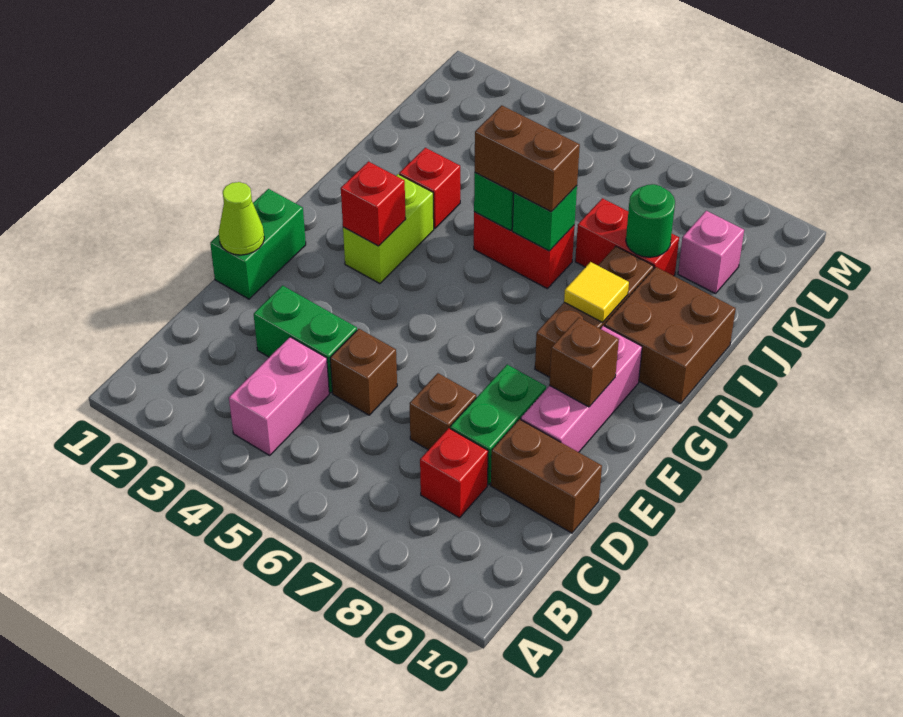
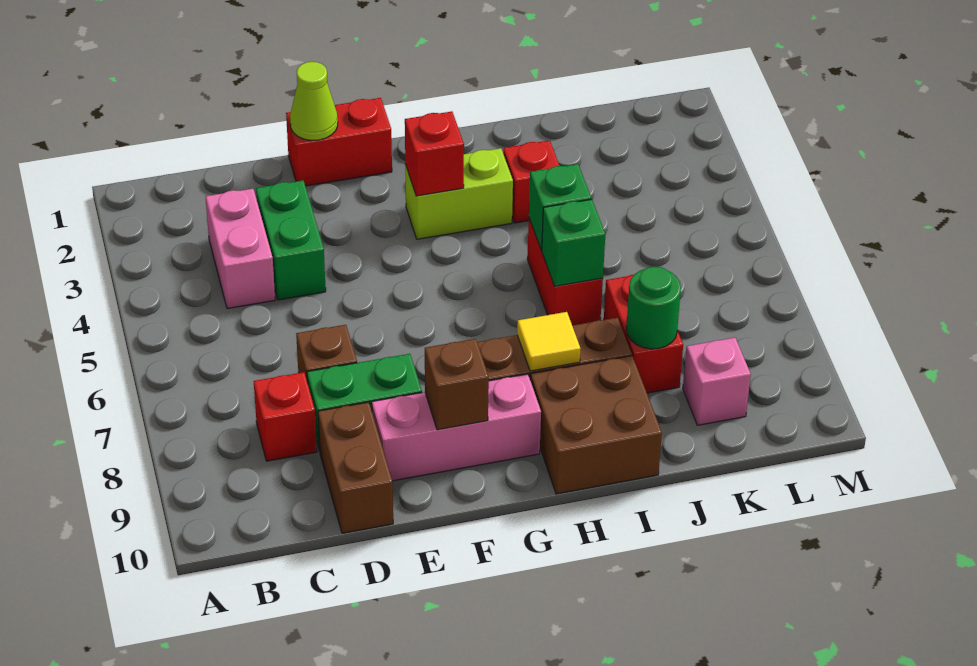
pink 1x2 brick [229,337,329,455] -> pink 1x2 brick turned to [206,189,275,309]
brown 1x1 brick [330,329,397,415] -> none
green 1x2 brick [210,189,306,299] -> red 1x2 brick [286,98,392,186]
brown 1x2 brick [475,105,580,212] -> none

